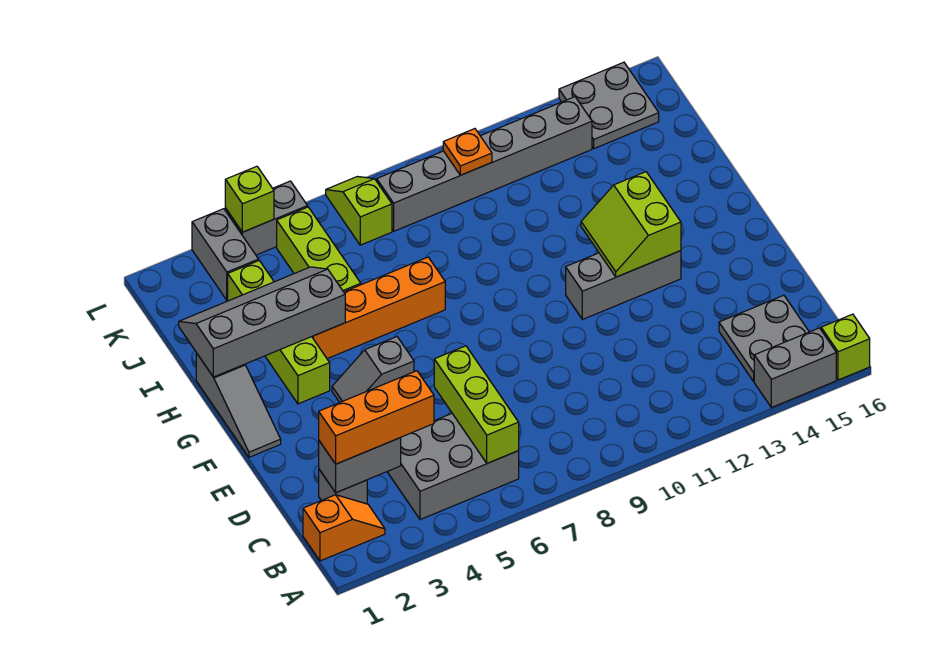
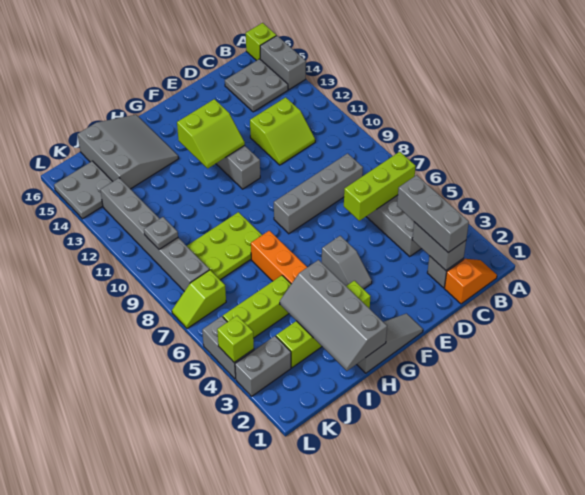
orange 1x2 slope [303,495,385,561] -> orange 1x2 slope turned to [445,259,497,304]
orange 1x3 brick [319,371,434,464] -> grey 1x3 brick [397,175,469,253]
none -> grey 1x4 brick [274,153,363,234]
none -> lime 2x2 slope [250,97,315,165]
none -> lime 2x3 plate [187,212,262,280]
none -> grey 3x3 slope [78,115,179,189]
orange 1x1 plate [443,129,492,175] -> grey 1x1 plate [144,217,178,249]

